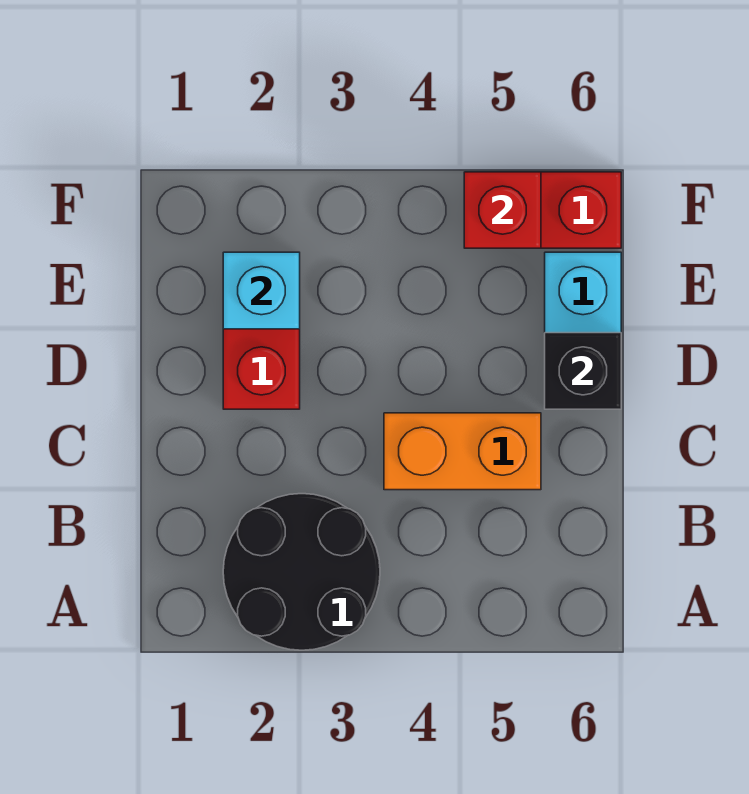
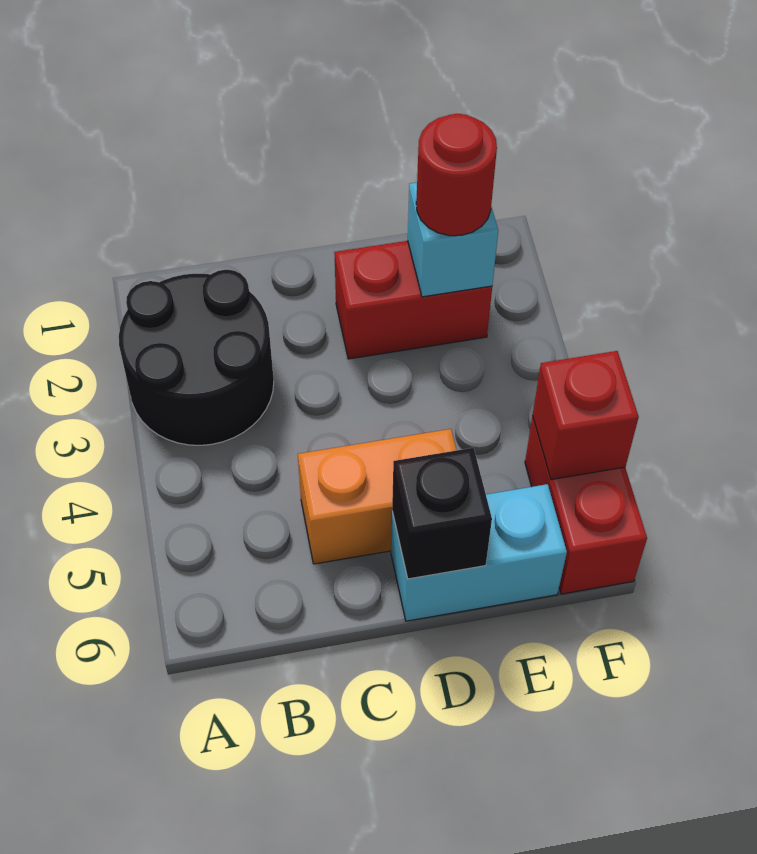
orange 1x2 brick [384,413,541,490] -> orange 1x2 brick turned to [298,429,456,564]
none -> red 1x1 round brick [416,114,497,236]

